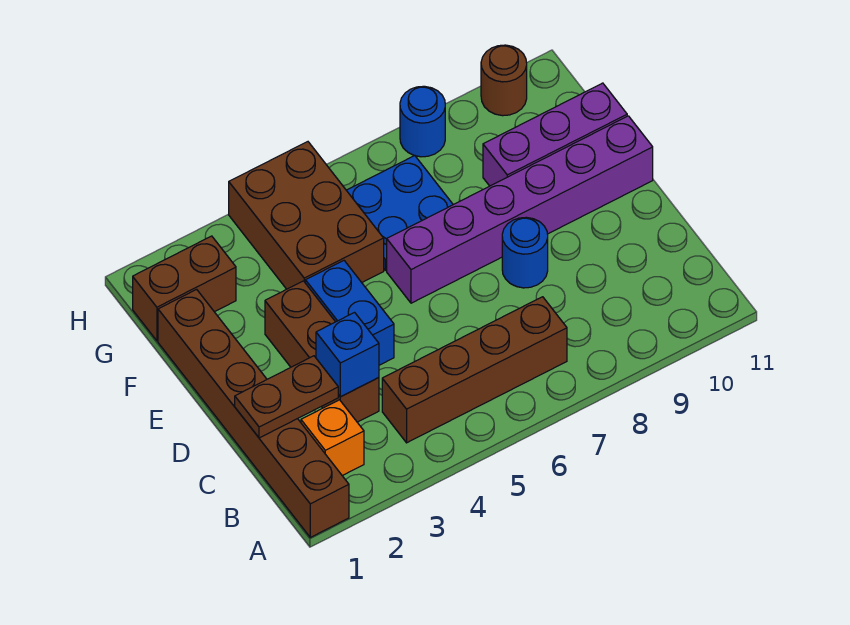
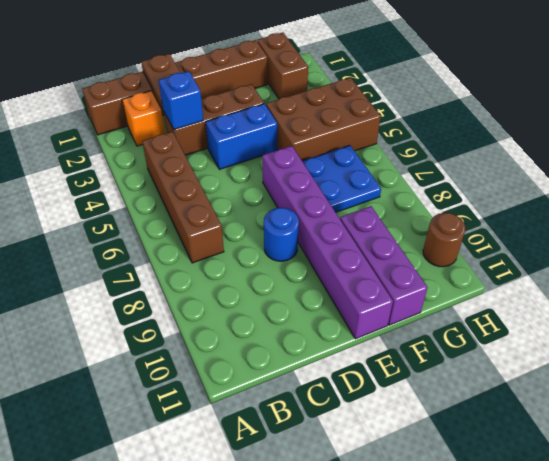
blue 1x1 round brick [400,86,445,157] -> none

